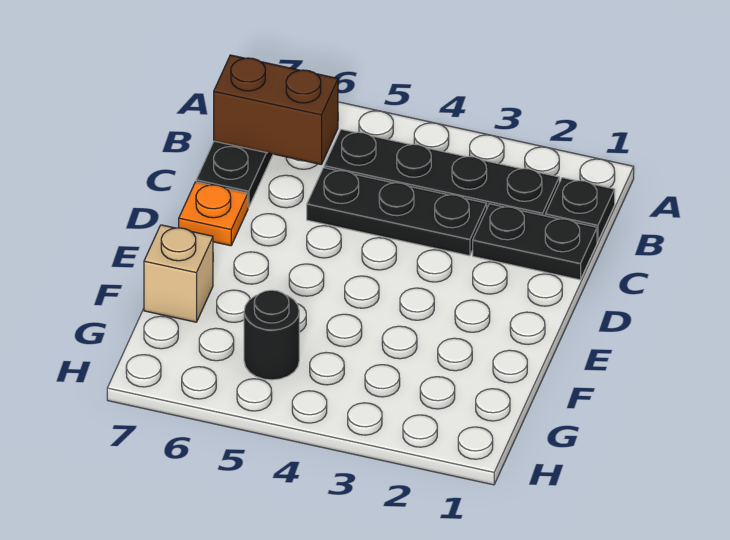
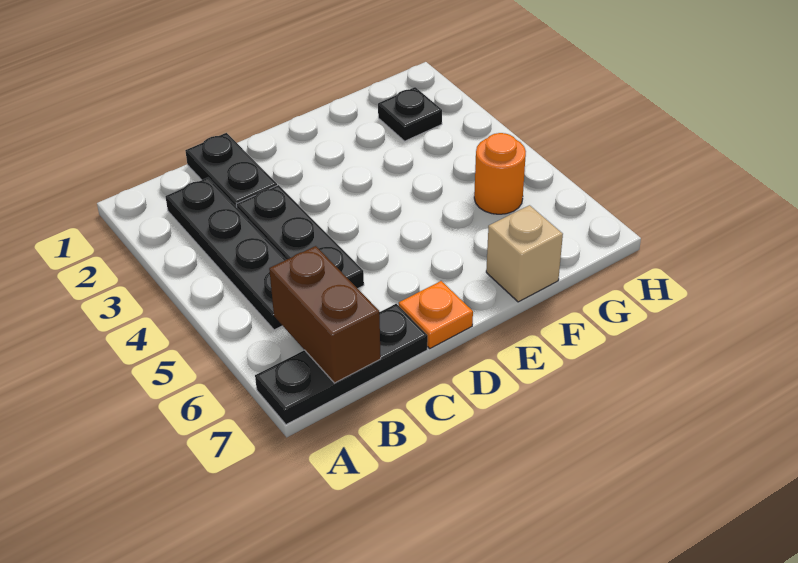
black 1x1 plate [545,178,615,242] -> black 1x1 plate moved to [378,87,442,141]
black 1x1 round brick [244,290,299,380] -> orange 1x1 round brick [474,133,526,214]

